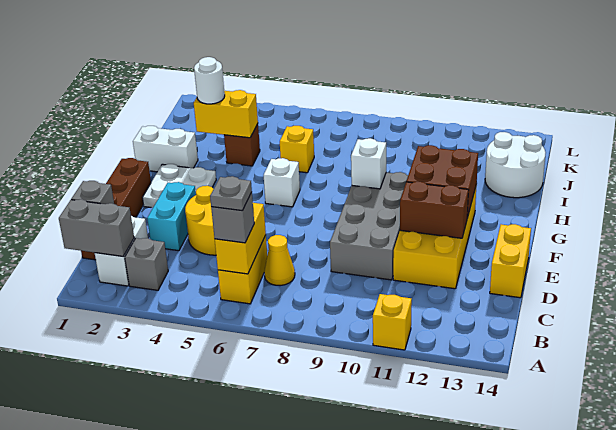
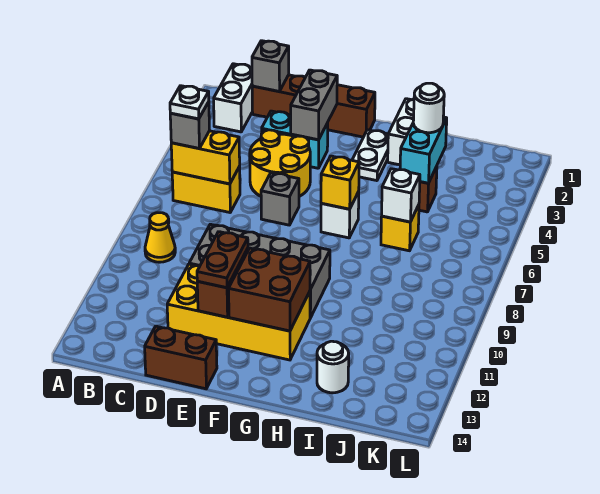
yellow 1x1 brick [373,294,412,350] -> yellow 1x1 brick moved to [321,156,359,209]
grey 1x2 brick [59,199,134,256] -> grey 1x2 brick moved to [291,70,337,140]
white 1x2 brick [95,216,148,286] -> white 1x2 brick turned to [214,64,252,132]
grey 1x1 brick [125,238,168,290] -> grey 1x1 brick moved to [261,173,299,225]
grey 1x1 plate [210,176,252,211] -> white 1x1 plate [170,86,209,119]
yellow 1x1 cone [264,235,295,286] -> yellow 1x1 cone moved to [145,213,175,262]
yellow 1x2 brick [490,224,531,298] -> brown 1x2 brick [145,326,217,389]
none -> brown 1x2 plate [197,232,248,288]
white 2x2 plate [143,164,216,208] -> white 1x2 plate [352,130,388,181]
white 1x1 brick [351,138,386,189] -> white 1x1 brick moved to [382,169,420,222]
yellow 1x2 brick [194,90,258,138] -> cyan 1x2 brick [400,117,447,183]
white 2x2 round brick [485,132,546,198] -> white 1x1 round brick [317,341,349,393]

